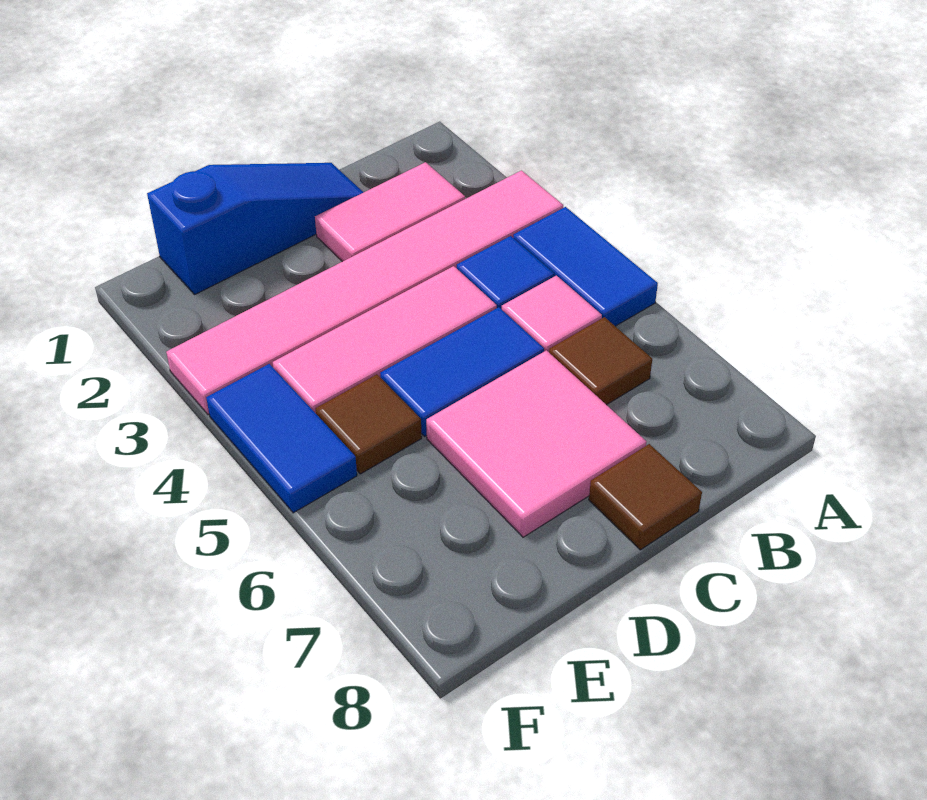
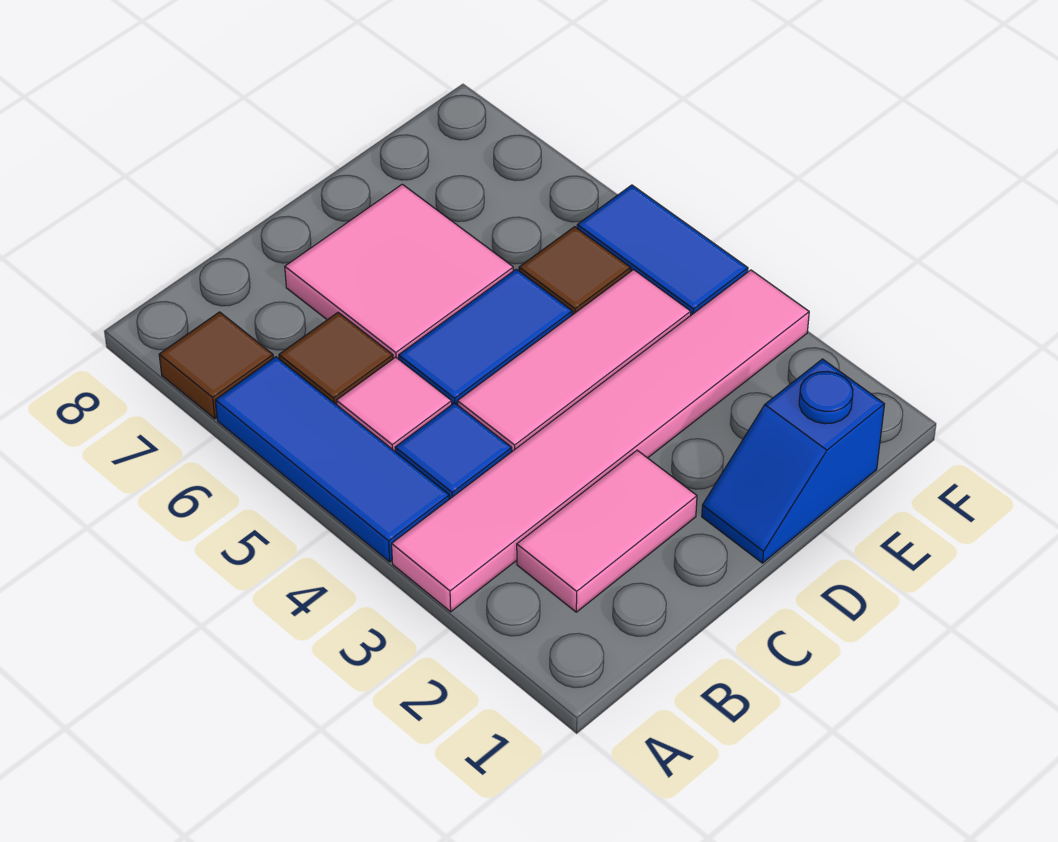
blue 1x2 tile [513,207,658,326] -> blue 1x3 tile [215,357,449,562]
blue 1x3 slope [147,163,364,294] -> blue 1x2 slope [702,359,884,563]
brown 1x1 tile [589,444,702,550] -> brown 1x1 tile moved to [159,312,273,419]

